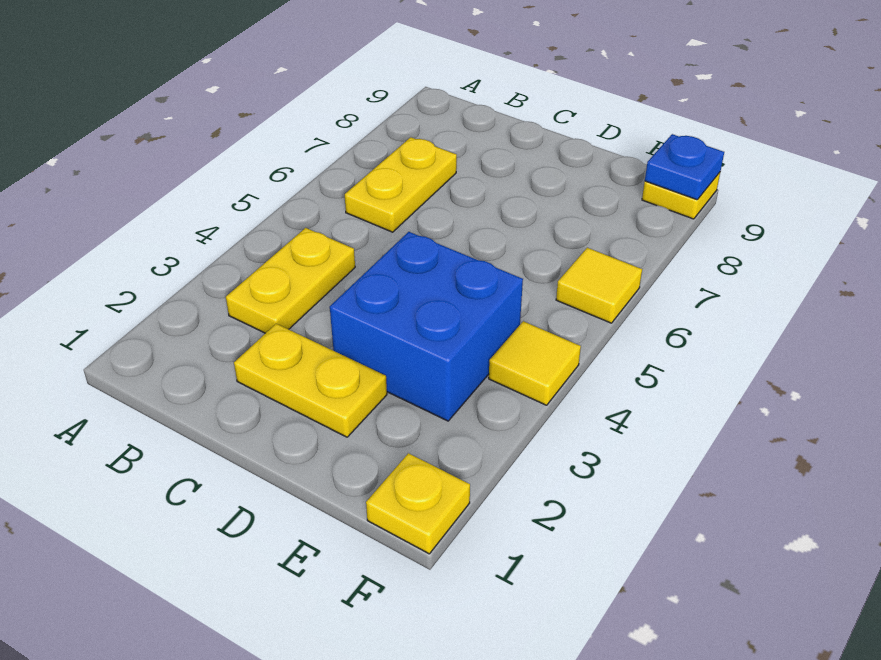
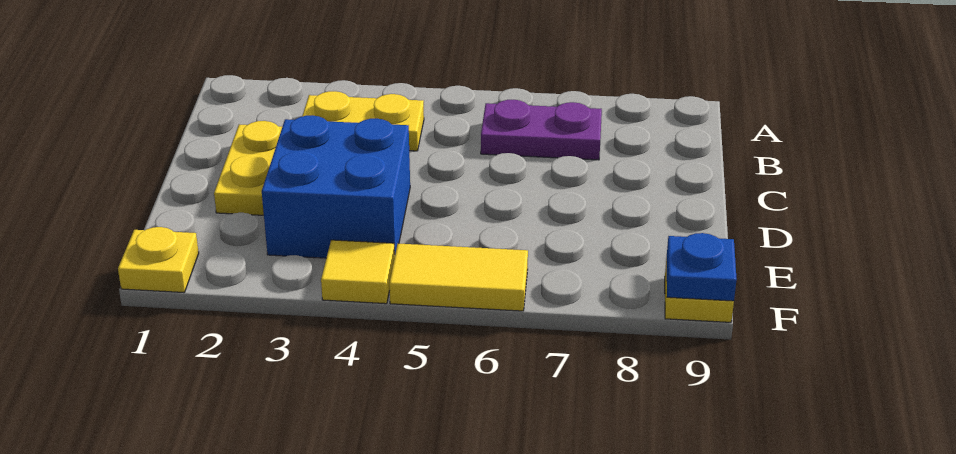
yellow 1x2 plate [345,137,457,232] -> purple 1x2 plate [481,100,602,160]
yellow 1x1 tile [556,248,642,323] -> yellow 1x2 tile [389,243,528,311]

